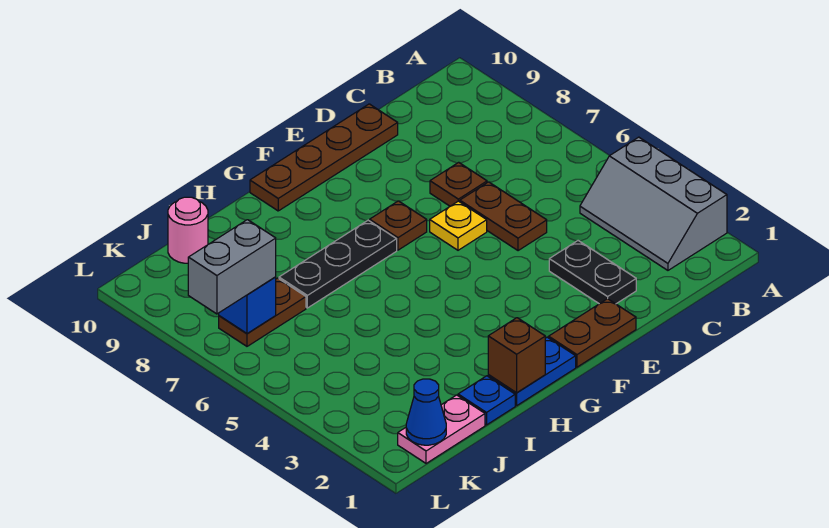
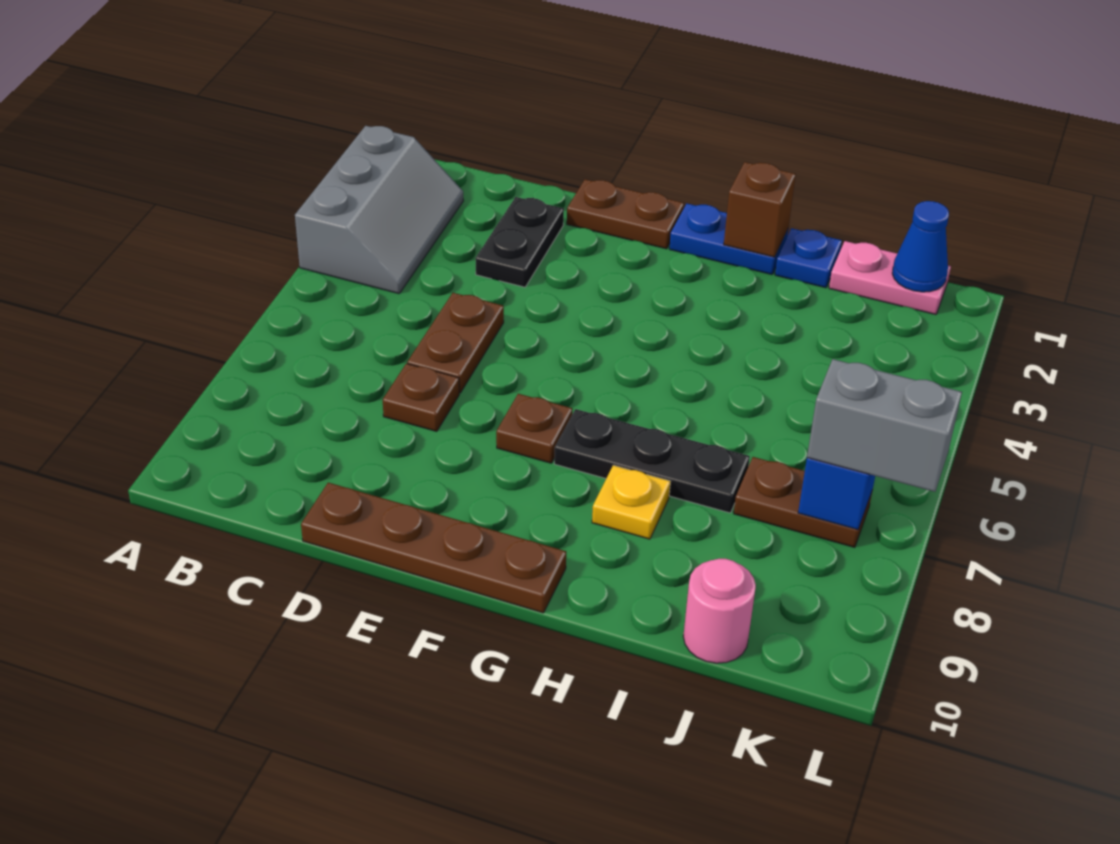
yellow 1x1 plate [430,201,487,250] -> yellow 1x1 plate moved to [592,465,670,539]

